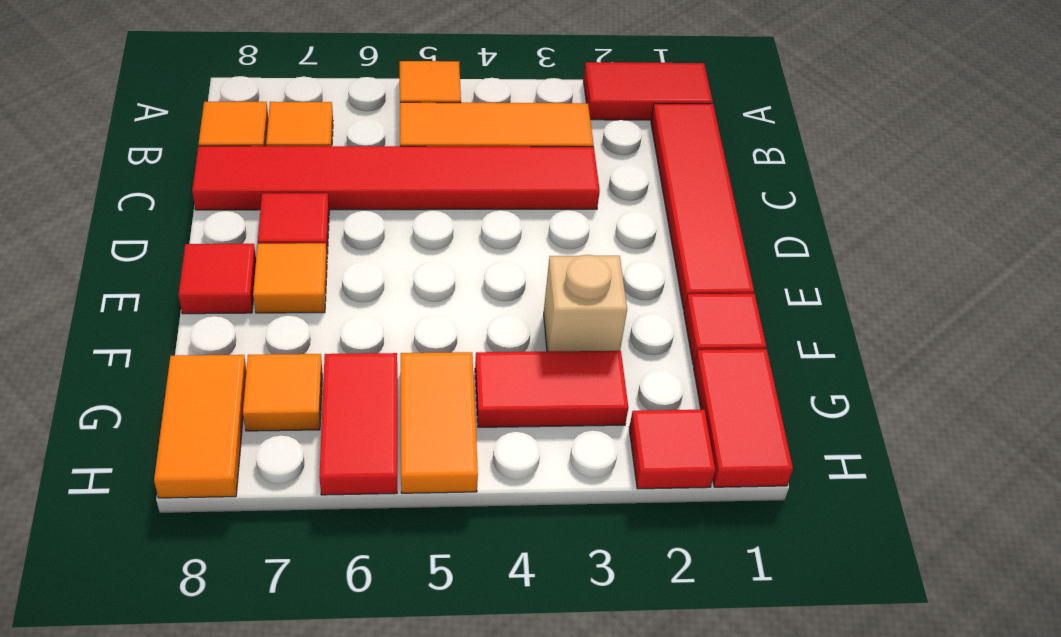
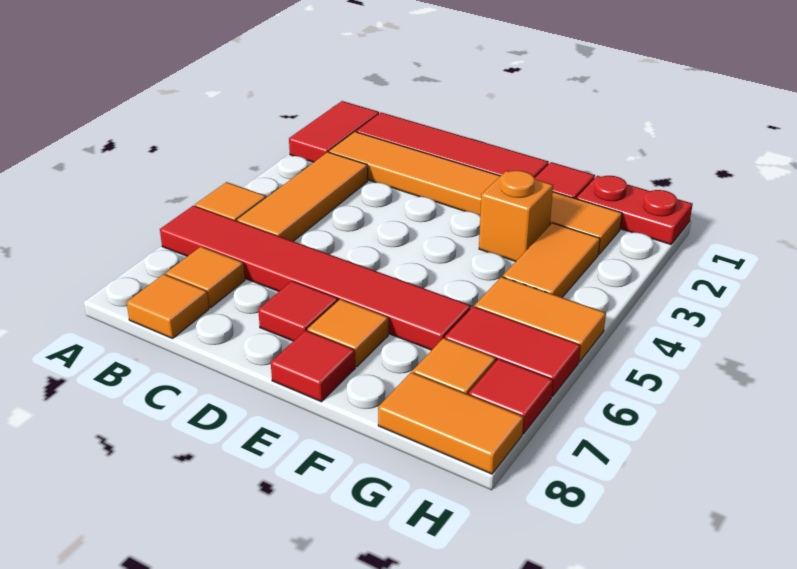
none -> orange 1x6 tile [329,132,622,254]
red 1x6 tile [192,146,600,210] -> red 1x6 tile turned to [160,206,471,350]
tan 1x1 brick [544,255,627,352] -> orange 1x1 brick [479,171,553,261]
red 1x2 tile [694,349,793,487] -> red 1x2 plate [576,176,693,244]
red 1x2 tile [475,351,628,427] -> orange 1x2 tile [503,223,600,297]
red 1x1 tile [629,410,715,489] -> red 1x1 tile moved to [469,359,553,434]

